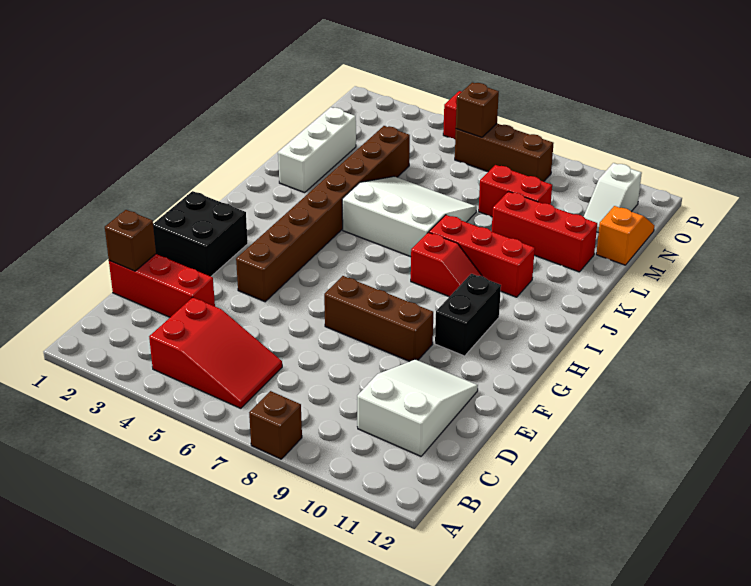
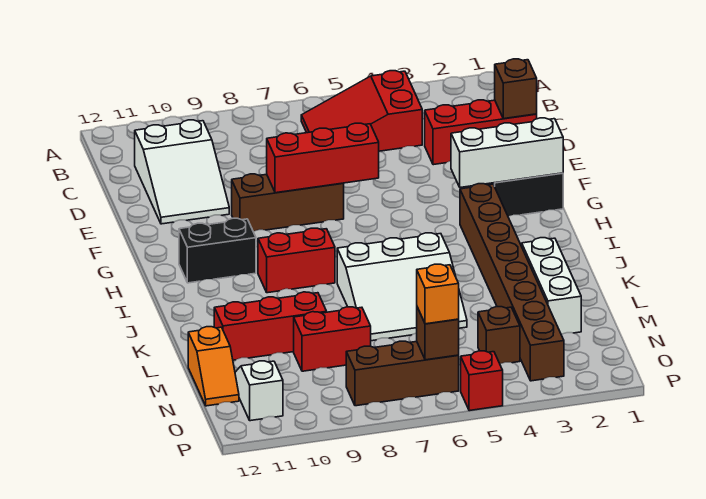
brown 1x1 brick [249,391,302,459] -> brown 1x1 brick moved to [478,307,520,364]
brown 1x8 brick [236,126,410,302] -> brown 1x8 brick moved to [460,184,564,381]
none -> white 1x3 brick [451,118,563,187]
black 1x2 brick [435,274,501,356] -> black 1x2 brick turned to [179,218,256,283]
red 1x2 slope [411,232,482,297] -> red 1x2 brick [258,228,335,293]
red 1x3 brick [429,215,535,297] -> red 1x3 brick moved to [267,123,379,193]
none -> orange 1x1 brick [417,264,459,324]

